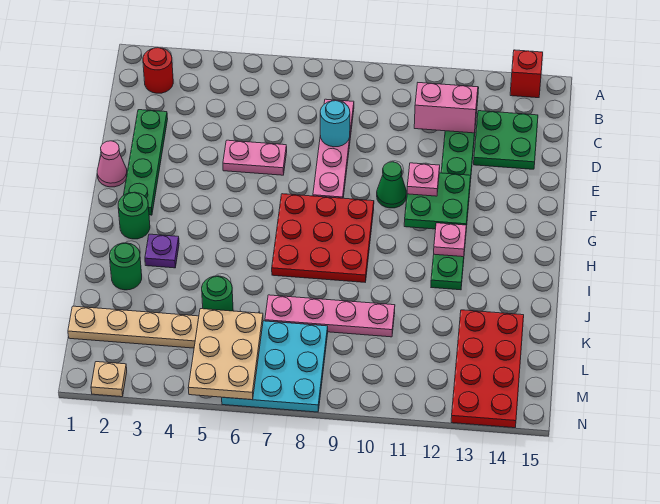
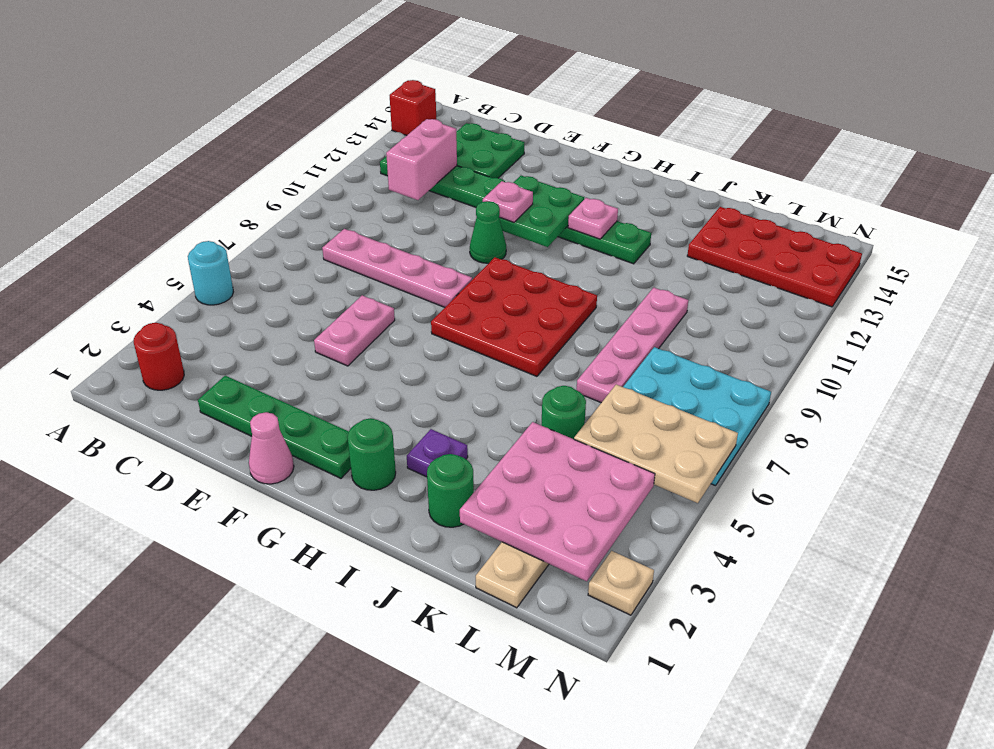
cyan 1x1 round brick [320,101,350,147] -> cyan 1x1 round brick moved to [188,241,233,305]
none -> pink 3x3 plate [460,422,655,581]

